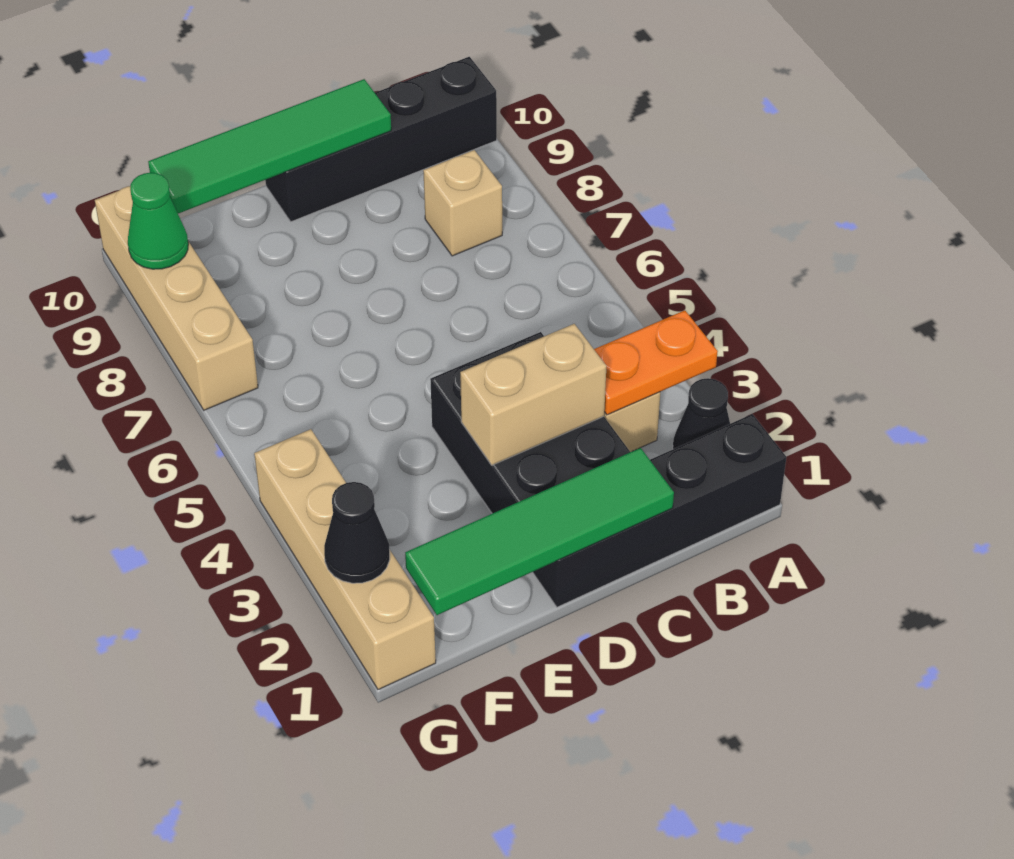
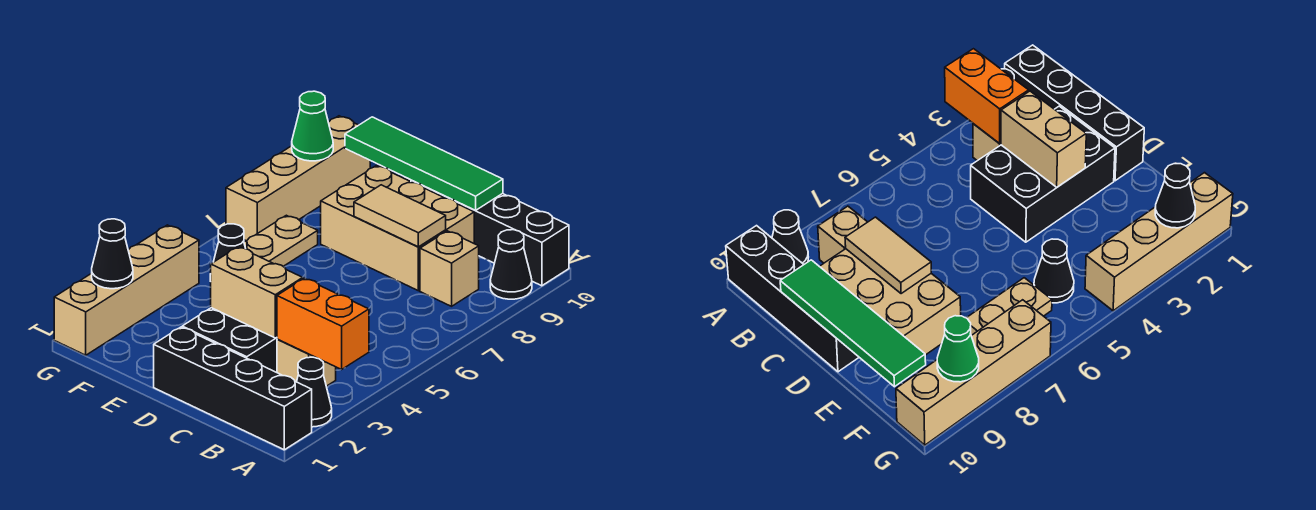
orange 1x2 plate [594,310,718,415] -> orange 1x2 brick [277,278,369,369]
none -> black 1x1 cone [490,230,532,299]
green 1x4 tile [405,448,674,615] -> none
none -> tan 2x3 brick [321,166,474,291]
none -> tan 1x2 tile [354,185,446,247]
none -> black 1x1 cone [210,224,245,281]
none -> tan 1x2 plate [244,215,318,266]

